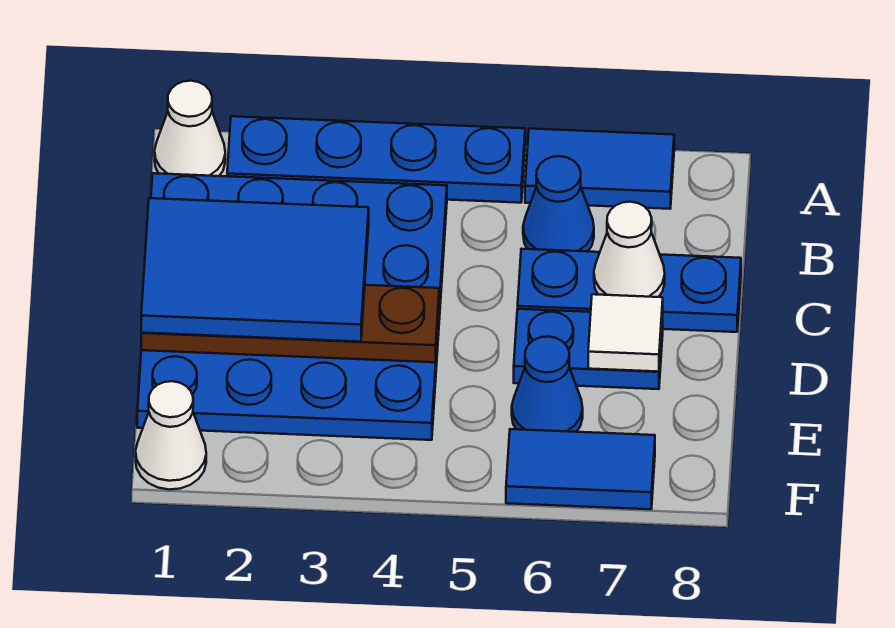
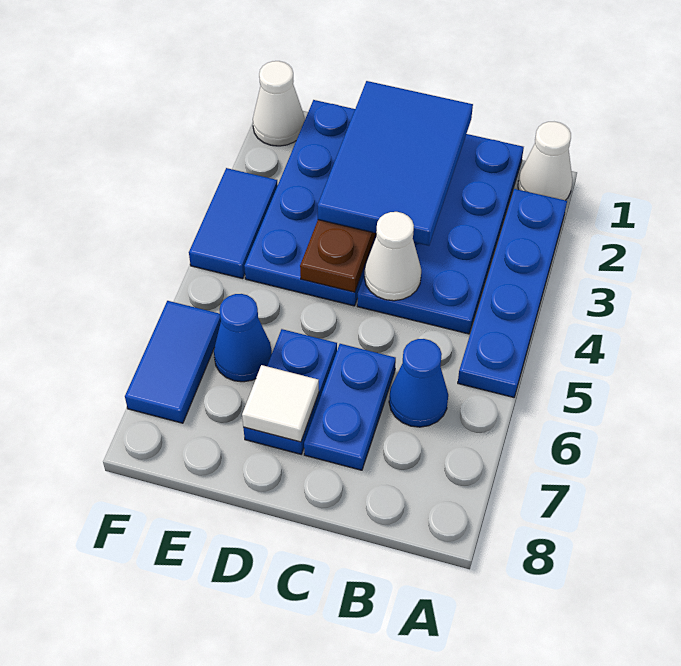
blue 1x2 tile [525,129,674,209] -> blue 1x2 tile moved to [189,168,278,279]
blue 1x3 plate [518,249,741,332] -> blue 1x2 plate [304,344,396,470]
white 1x1 cone [594,202,665,297] -> white 1x1 cone moved to [364,212,421,301]

